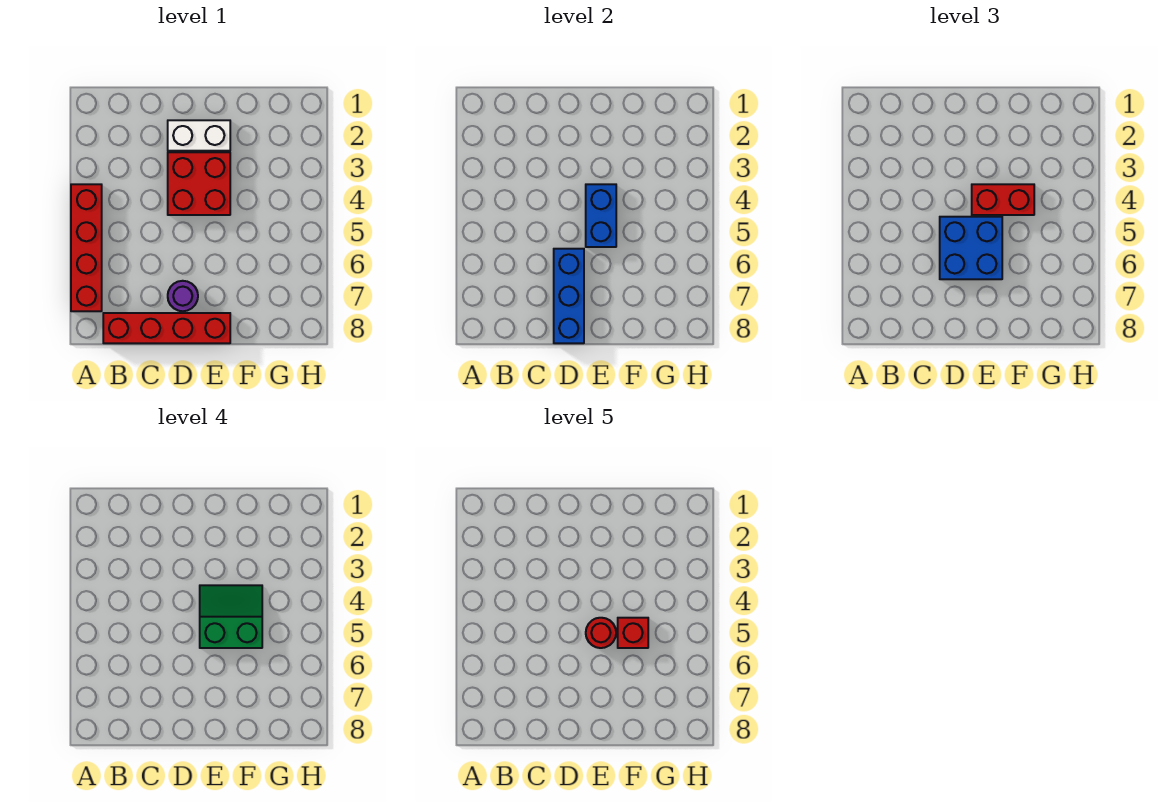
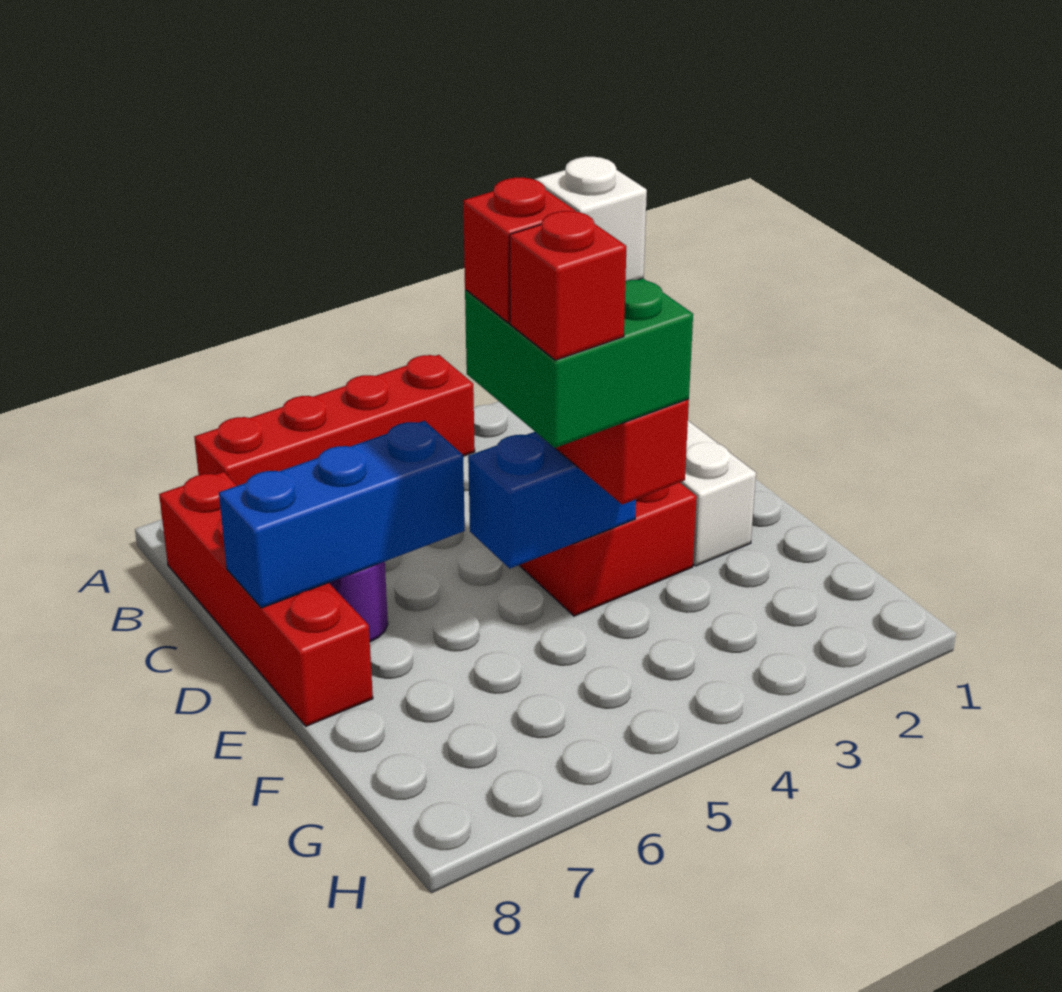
blue 2x2 brick [940,217,1002,279] -> none
green 2x2 slope [200,585,262,648] -> green 2x2 brick [465,278,693,448]
none -> white 1x1 brick [535,157,647,281]
red 1x1 round brick [586,618,616,648] -> red 1x1 brick [463,177,576,323]

